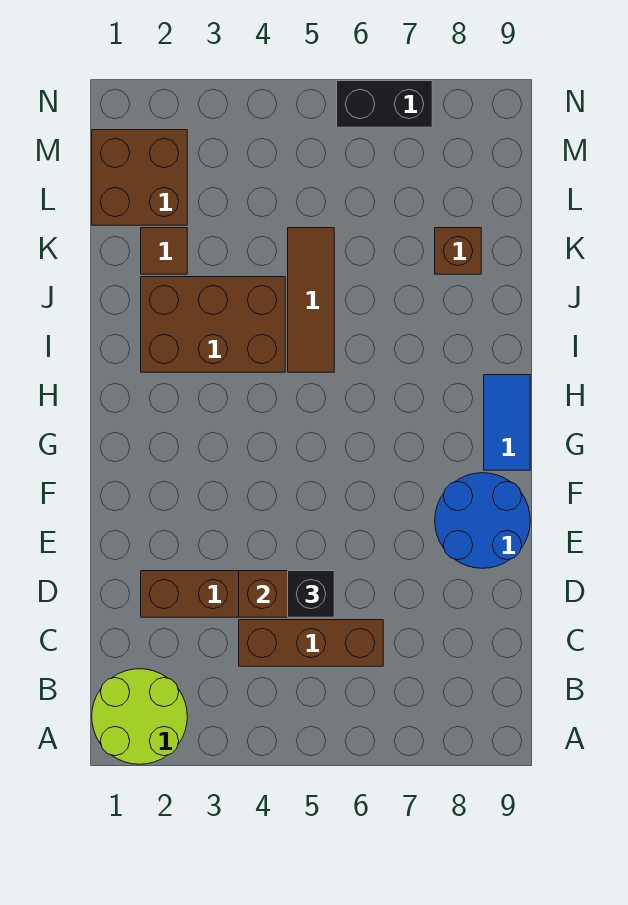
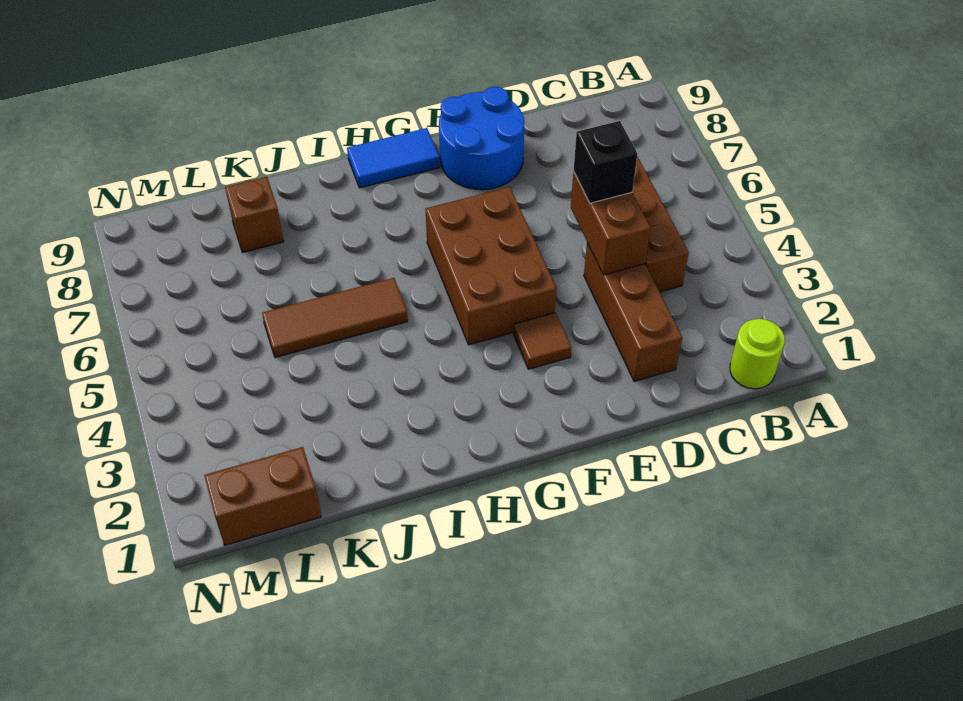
lime 2x2 round brick [92,669,187,764] -> lime 1x1 round brick [730,319,785,389]
brown 2x3 brick [141,277,285,372] -> brown 2x3 brick moved to [425,187,557,345]
brown 1x1 tile [141,228,187,274] -> brown 1x1 tile moved to [513,313,571,369]
brown 2x2 brick [92,130,187,225] -> brown 1x2 brick [204,447,321,545]
black 1x2 brick [337,81,432,127] -> none

